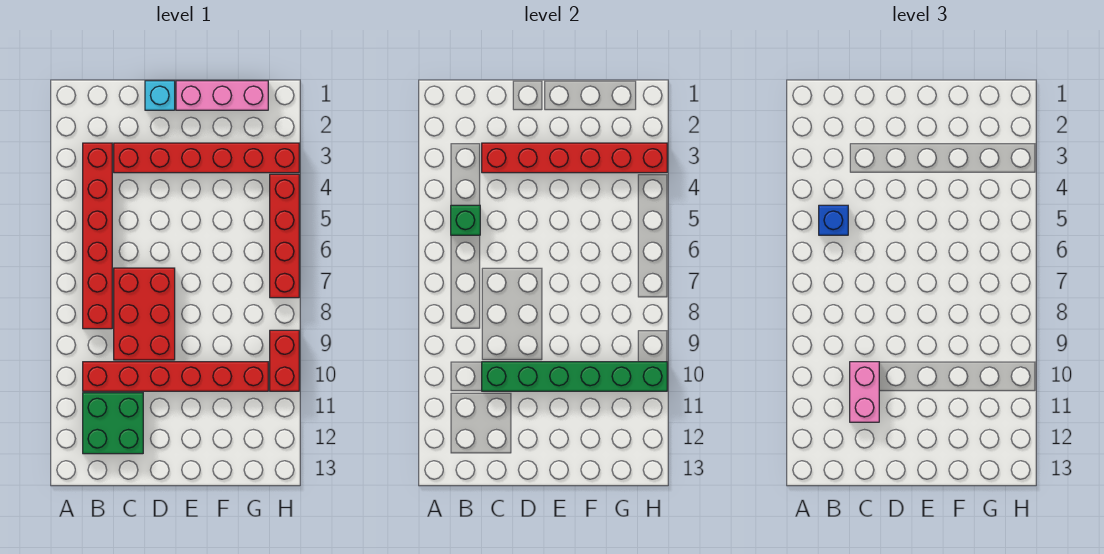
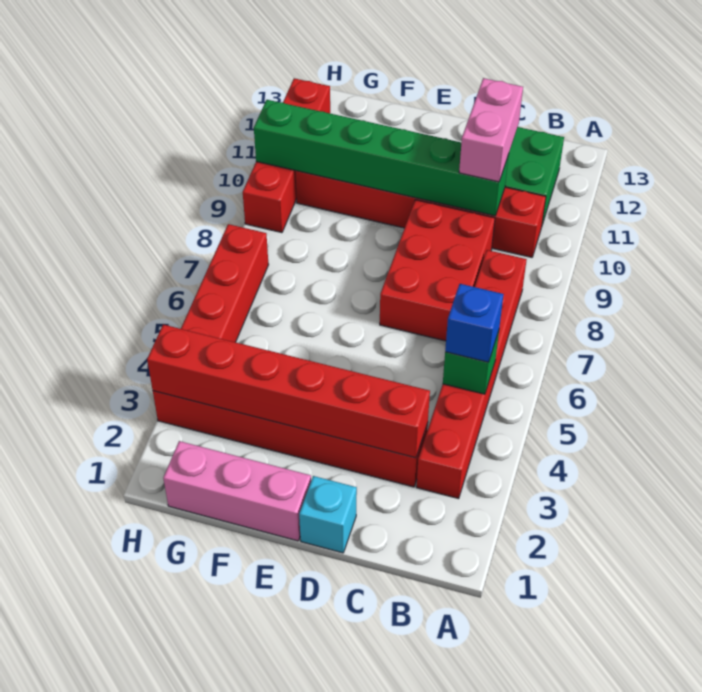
red 1x2 brick [270,330,299,391] -> red 1x4 brick [243,78,330,233]

